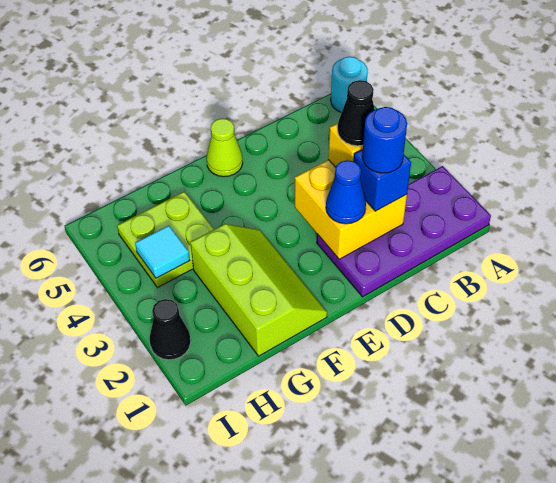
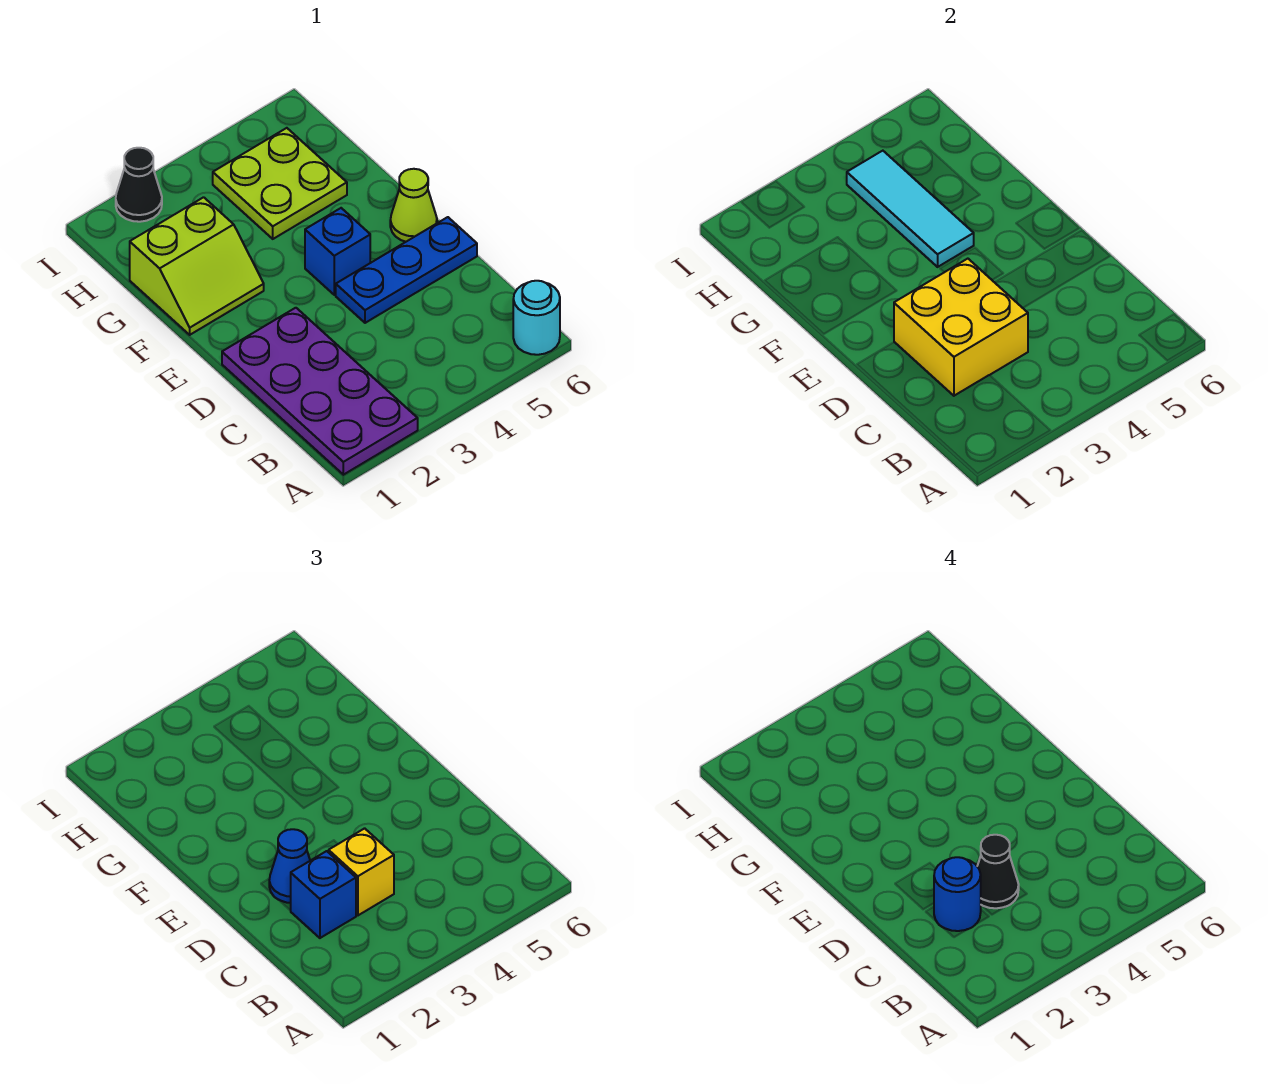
none -> blue 1x3 plate [336,217,477,323]
none -> blue 1x1 brick [305,208,370,295]
lime 2x3 slope [190,224,327,356] -> lime 2x2 slope [130,197,264,335]
cyan 1x1 tile [135,225,190,278] -> cyan 1x3 tile [847,151,974,267]

